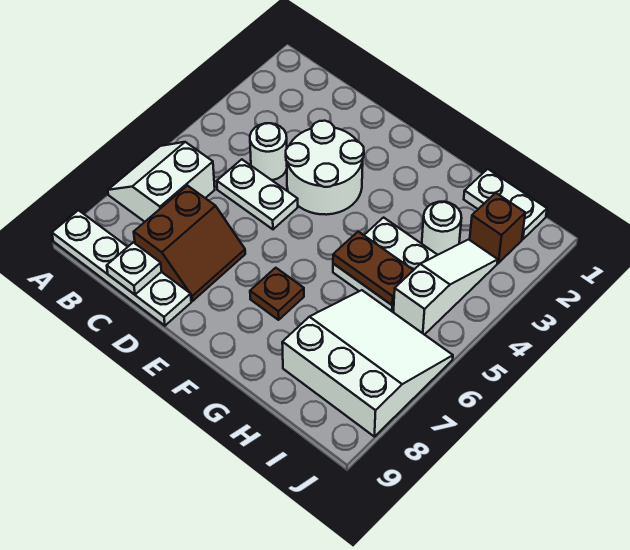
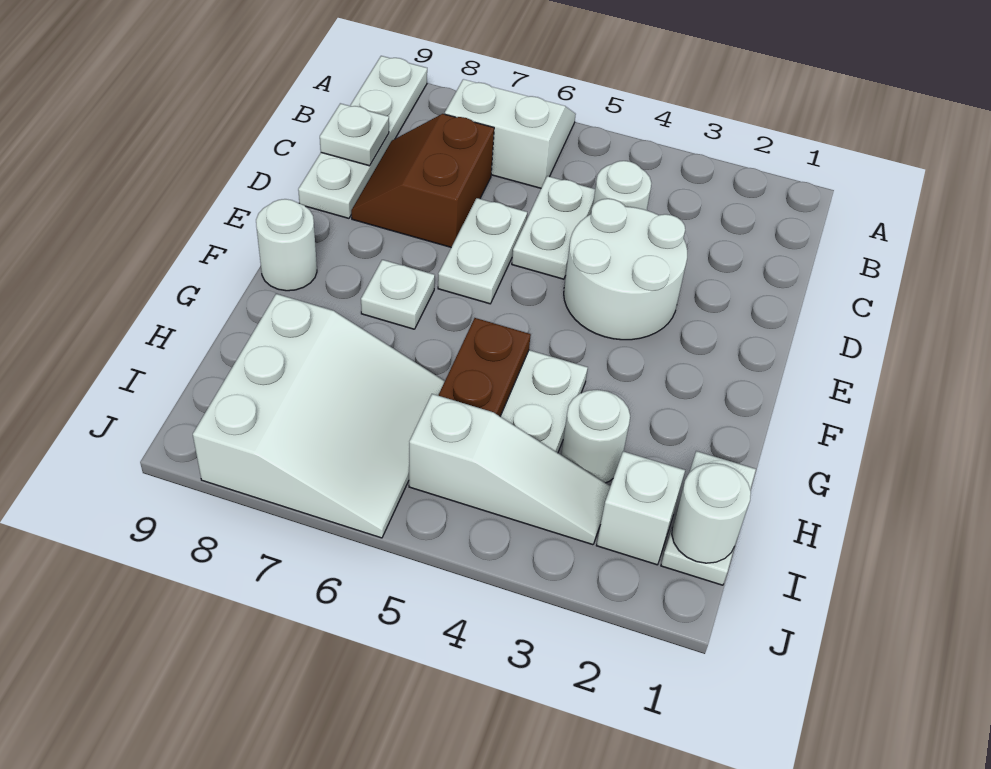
brown 2x2 slope [134,186,245,301] -> brown 2x2 slope turned to [351,114,494,247]
none -> white 1x2 plate [438,198,527,304]
brown 1x1 plate [250,268,304,320] -> white 1x1 plate [361,260,435,329]
none -> white 1x1 round brick [256,199,317,291]
none -> white 1x1 round brick [672,463,751,563]
brown 1x1 brick [470,193,525,263] -> white 1x1 brick [596,451,685,565]

